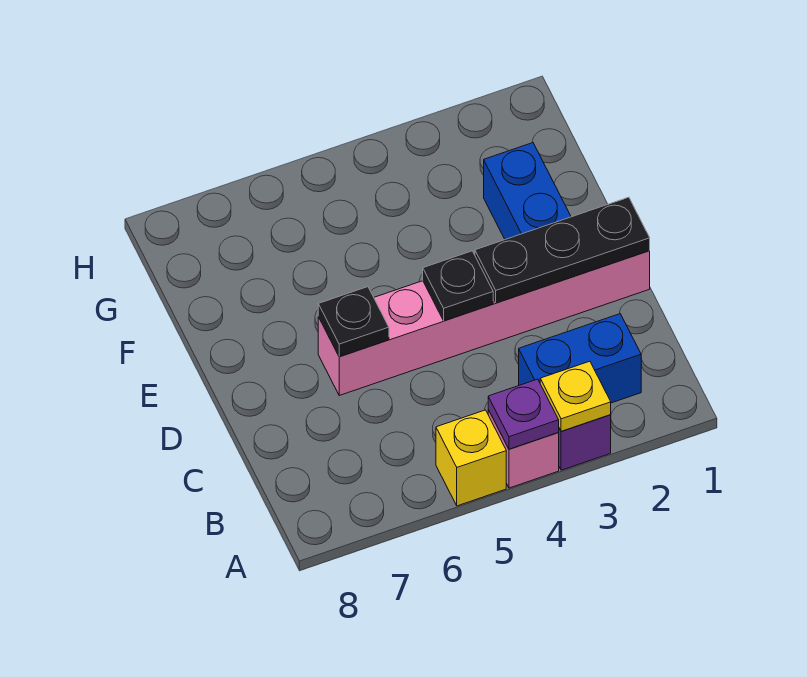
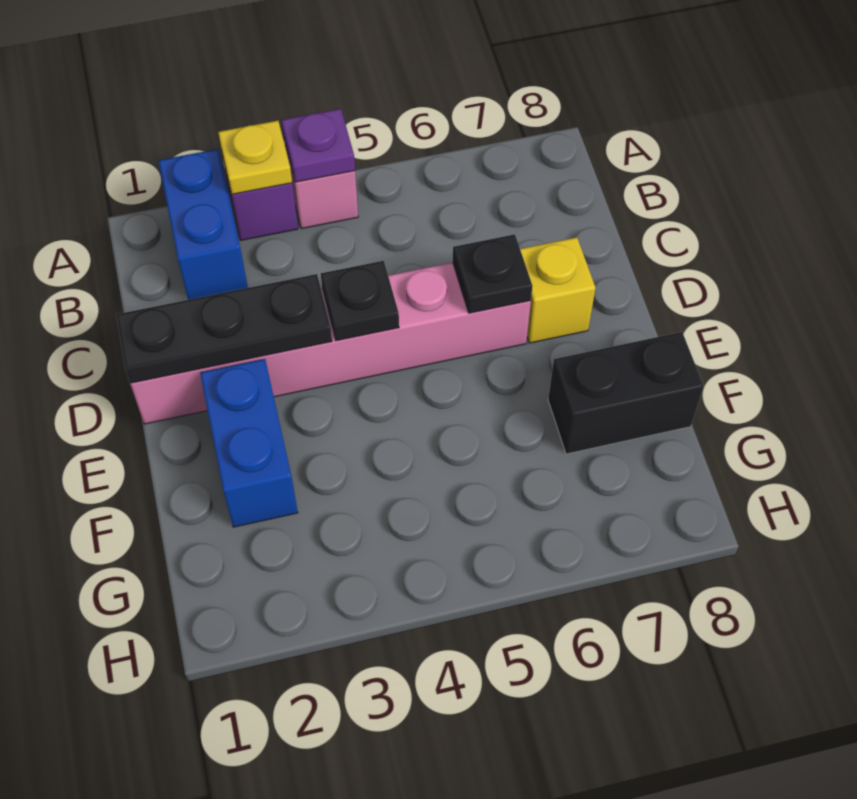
yellow 1x1 brick [436,410,506,506] -> yellow 1x1 brick moved to [520,237,596,343]
blue 1x2 brick [519,314,641,403] -> blue 1x2 brick turned to [158,149,248,300]
none -> black 1x2 brick [548,332,704,454]

